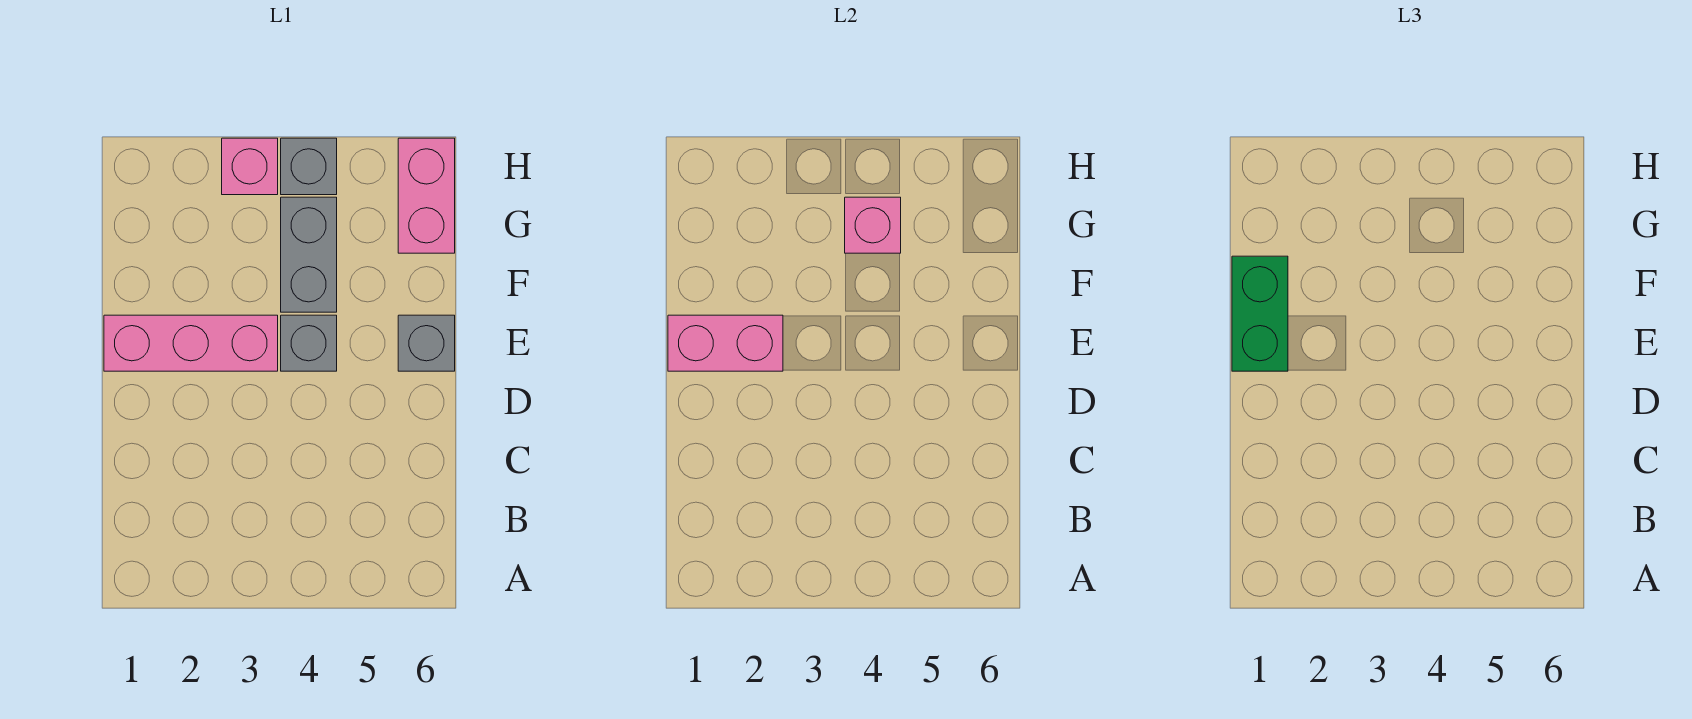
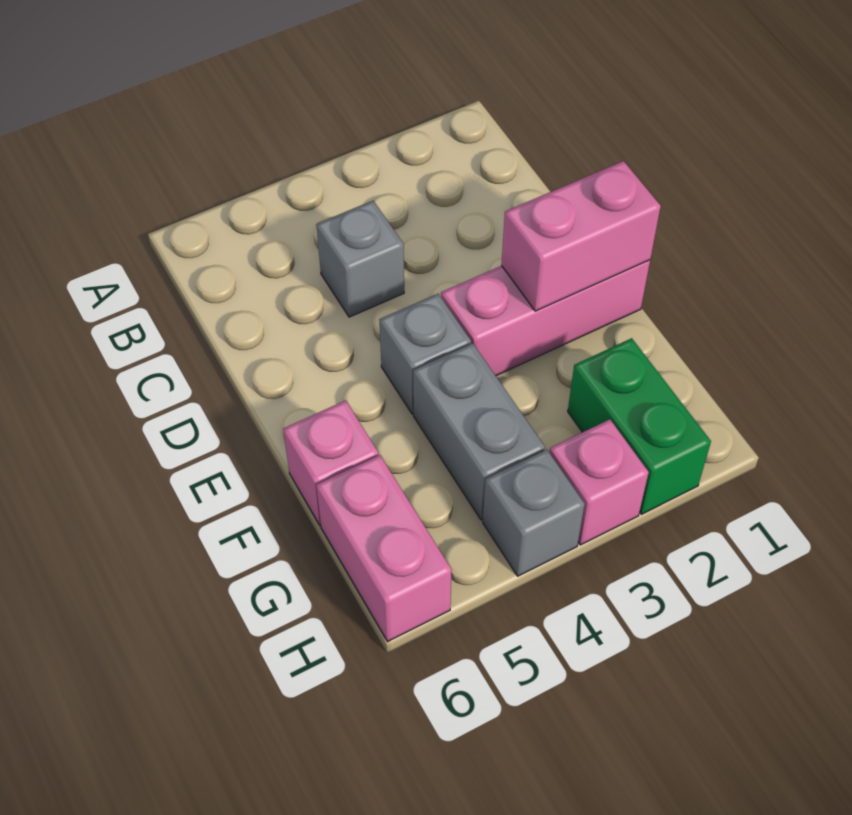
green 1x2 brick [1232,256,1288,371] -> green 1x2 brick moved to [568,338,711,514]
grey 1x1 brick [398,315,455,371] -> grey 1x1 brick moved to [316,201,404,317]
pink 1x1 brick [845,197,901,253] -> pink 1x1 brick moved to [283,400,378,525]

